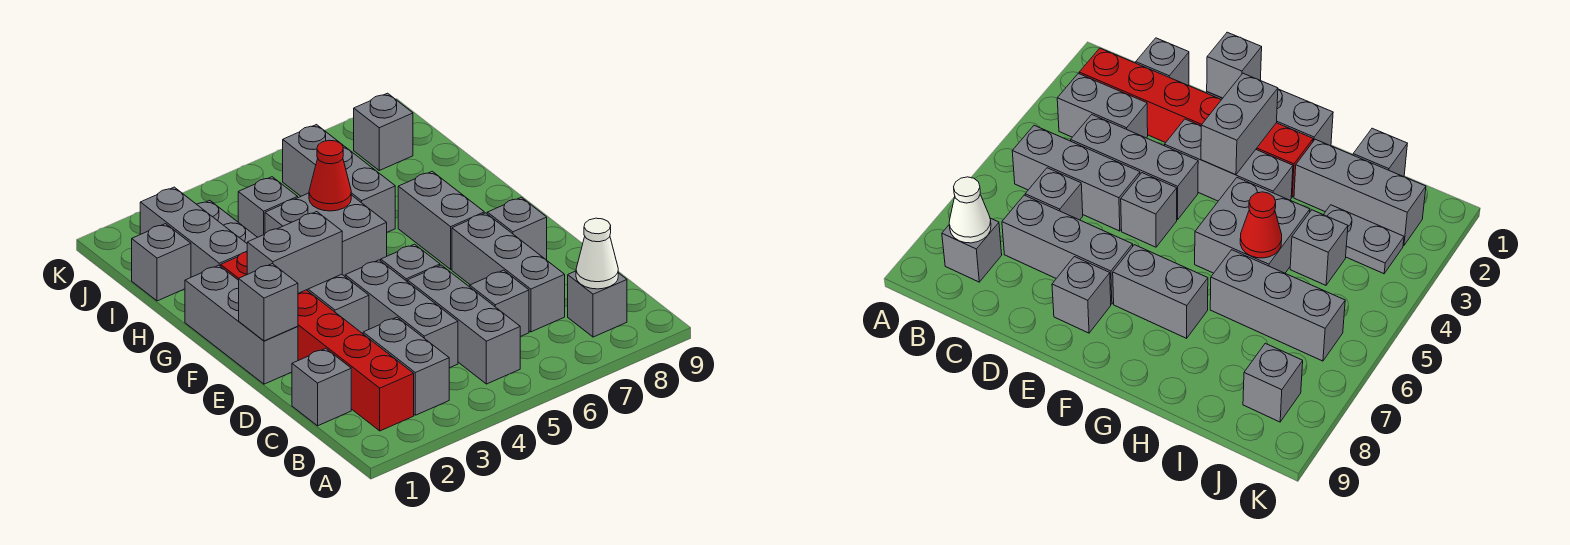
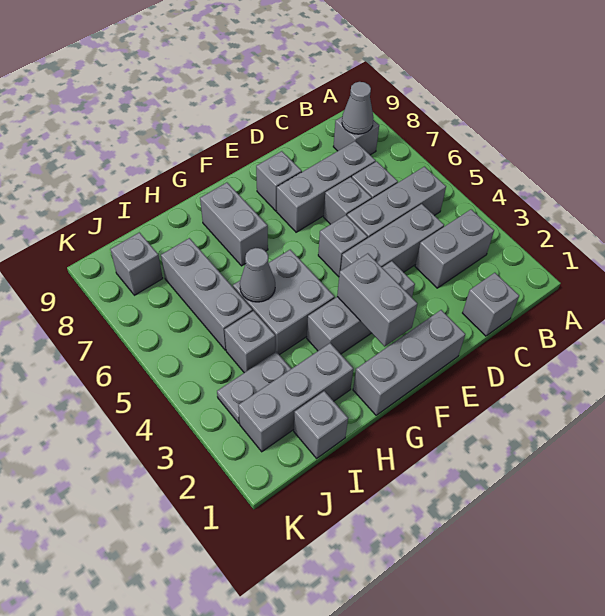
red 1x6 brick [221,252,414,431] -> none
white 1x1 cone [576,218,618,289] -> grey 1x1 cone [342,82,374,134]
grey 1x1 brick [239,264,298,341] -> grey 1x1 brick moved to [324,177,372,224]
grey 1x2 brick [398,171,484,269] -> grey 1x2 brick turned to [200,183,268,266]
red 1x1 cone [309,140,351,211] -> grey 1x1 cone [240,248,275,302]
grey 1x3 brick [283,125,395,232] -> grey 1x3 brick turned to [161,238,253,350]

